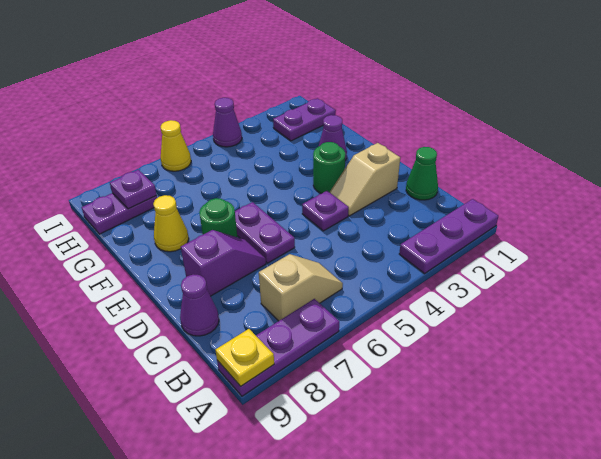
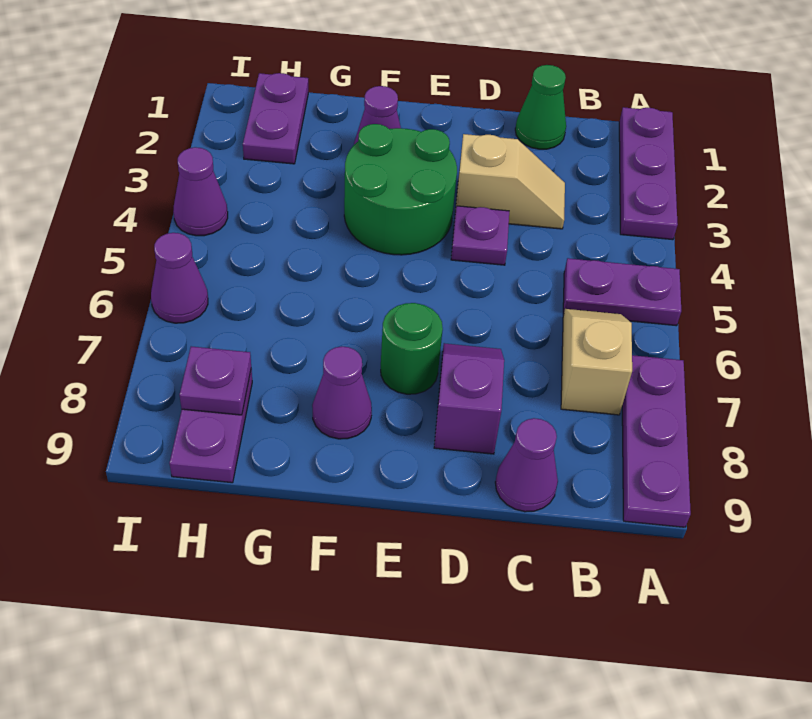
yellow 1x1 plate [215,329,274,386] -> none
tan 1x2 slope [330,143,400,216] -> tan 1x2 slope turned to [455,134,565,229]
purple 1x2 plate [235,202,295,263] -> purple 1x2 plate moved to [563,258,681,326]
green 1x1 round brick [313,142,345,193] -> green 2x2 round brick [344,124,457,255]
yellow 1x1 cone [153,195,189,252] -> purple 1x1 cone [312,346,372,439]
yellow 1x1 cone [161,120,191,171] -> purple 1x1 cone [151,233,208,323]

